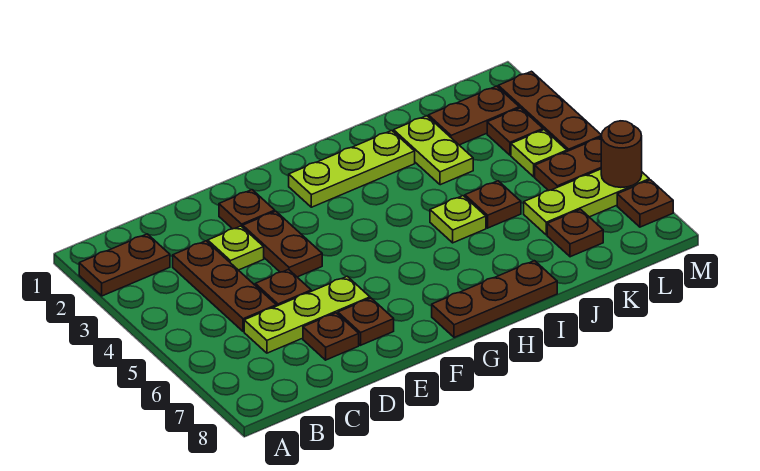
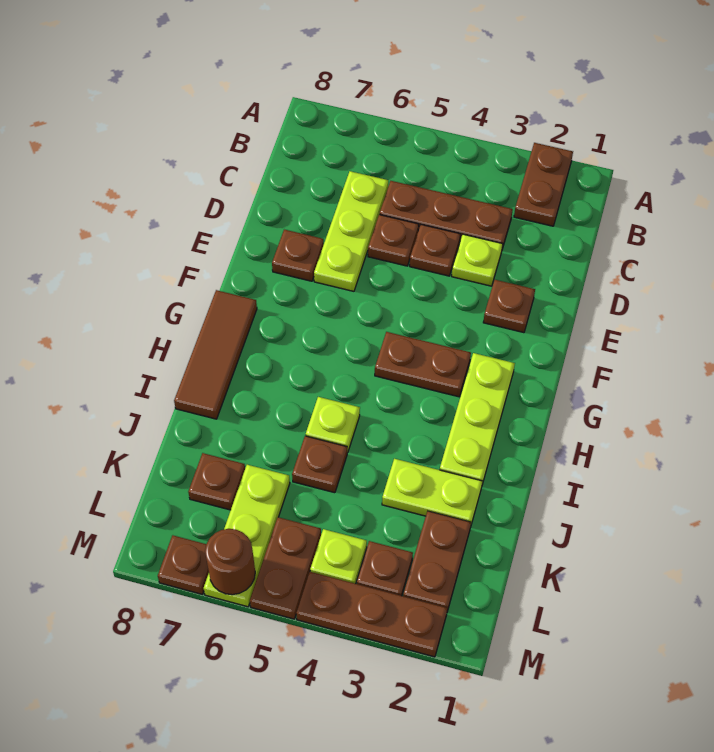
brown 1x1 plate [303,313,359,360] -> brown 1x1 plate moved to [410,225,460,276]
brown 1x2 plate [243,211,322,277] -> brown 1x2 plate moved to [375,332,471,397]
brown 1x3 plate [432,261,557,338] -> brown 1x3 tile [174,290,257,419]

